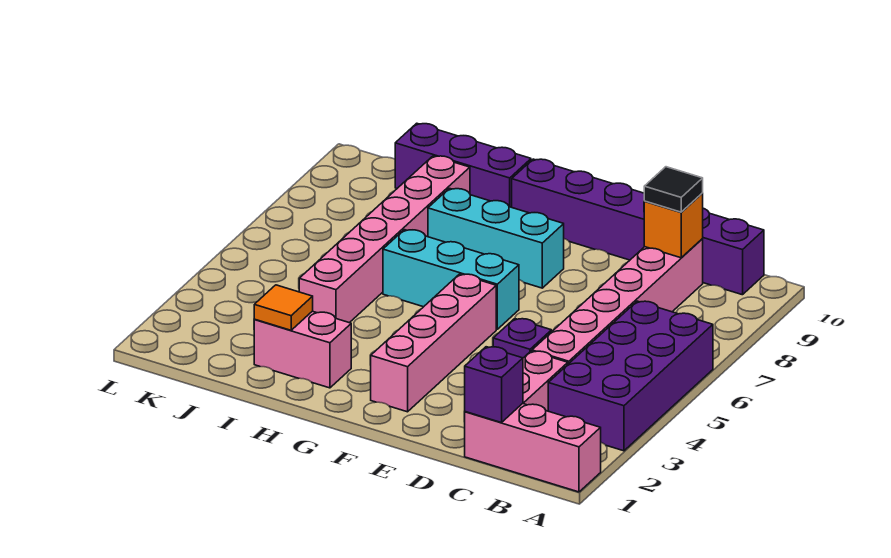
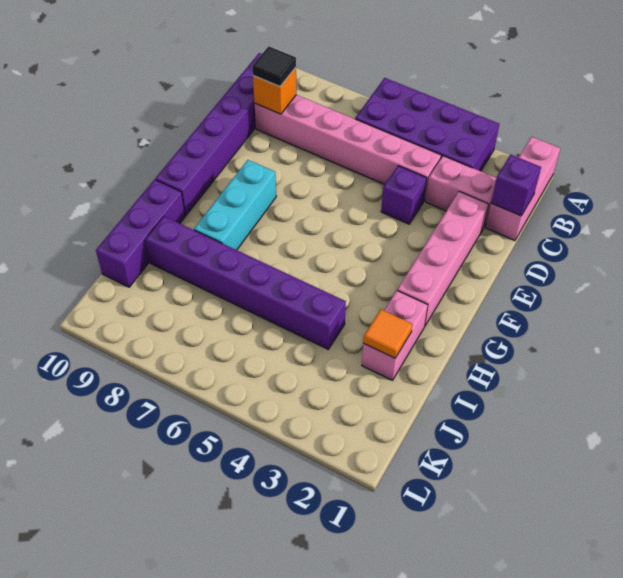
pink 1x4 brick [371,274,496,412] -> pink 1x4 brick turned to [397,192,489,325]
cyan 1x3 brick [383,230,519,329] -> none
pink 1x6 brick [299,156,470,323] -> purple 1x6 brick [145,216,346,349]

